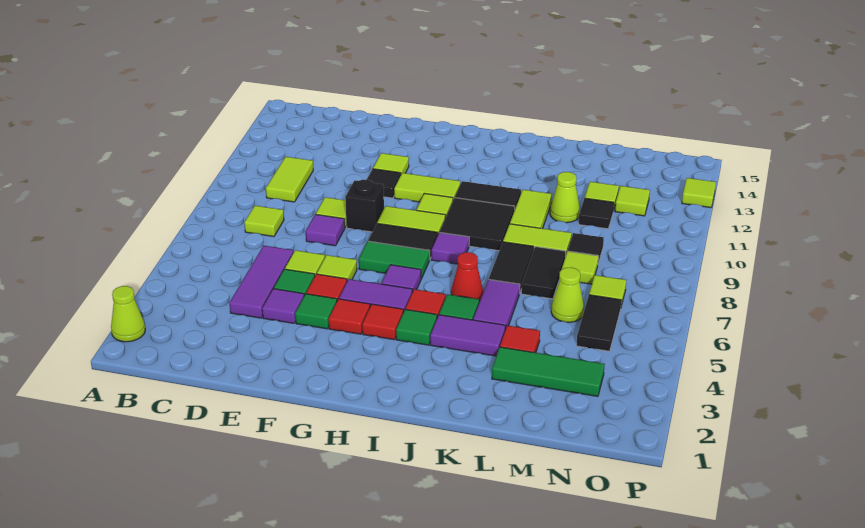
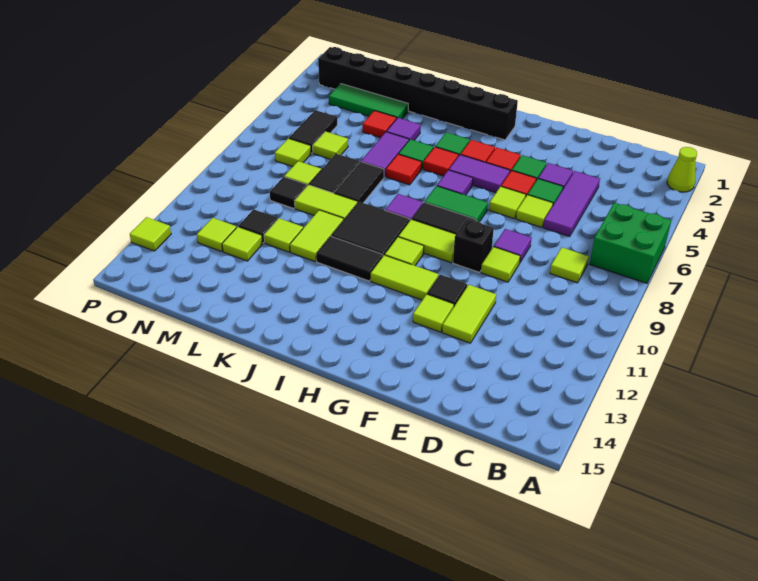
none -> green 2x2 brick [590,203,671,283]
lime 1x2 tile [266,157,313,202] -> lime 1x2 tile moved to [442,285,496,343]
none -> black 1x8 brick [318,47,518,140]
purple 1x2 tile [430,315,506,356] -> purple 1x1 tile [386,118,421,140]
red 1x1 cone [451,252,483,303] -> red 1x1 tile [386,154,422,185]
lime 1x1 cone [550,172,580,223] -> lime 1x1 tile [264,218,303,252]
lime 1x1 cone [551,267,584,322] -> lime 1x1 tile [313,131,348,159]

